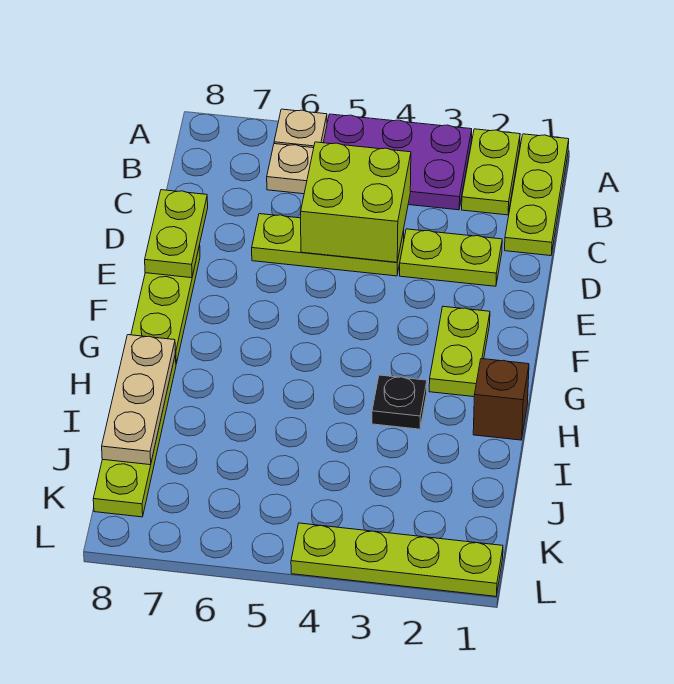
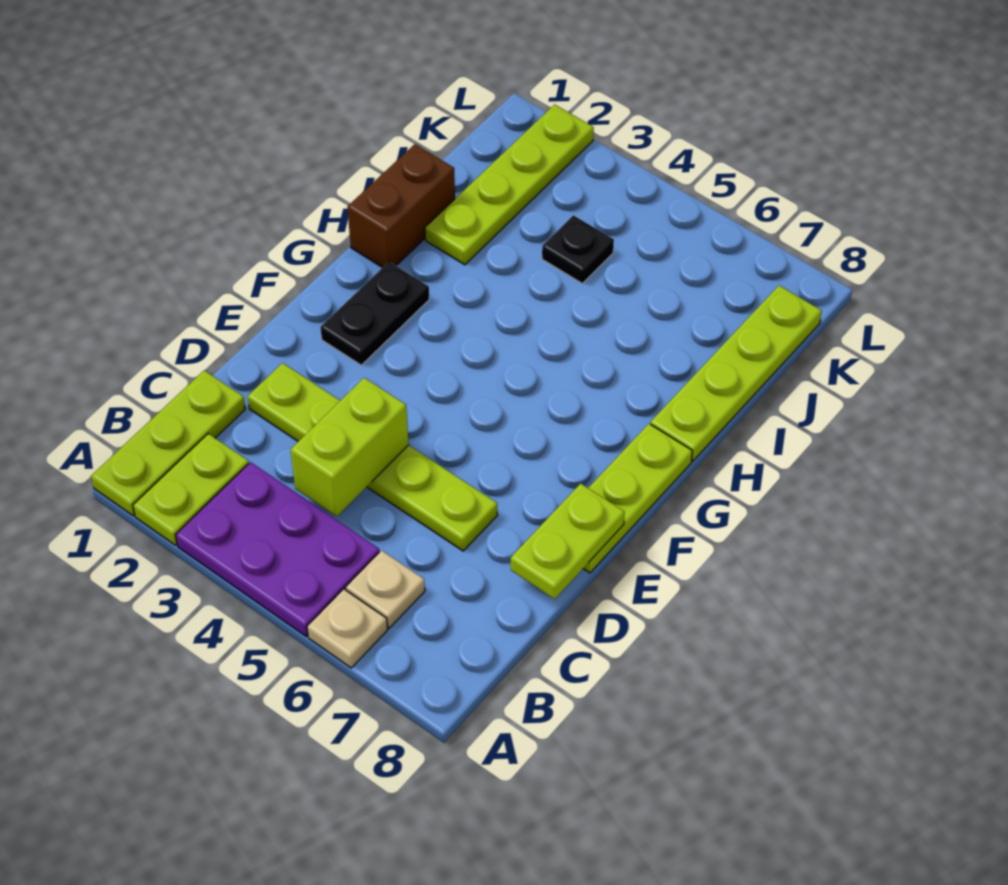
lime 2x2 brick [301,142,411,262] -> lime 1x2 brick [291,378,409,516]
lime 1x2 plate [429,306,490,397] -> black 1x2 plate [320,262,429,365]
brown 1x1 brick [473,359,529,440] -> brown 1x2 brick [347,144,455,268]
black 1x1 plate [372,375,427,429] -> black 1x1 plate moved to [542,215,614,283]
tan 1x3 plate [102,335,175,465] -> none
lime 1x4 plate [291,523,503,596] -> lime 1x4 plate turned to [425,104,594,265]

